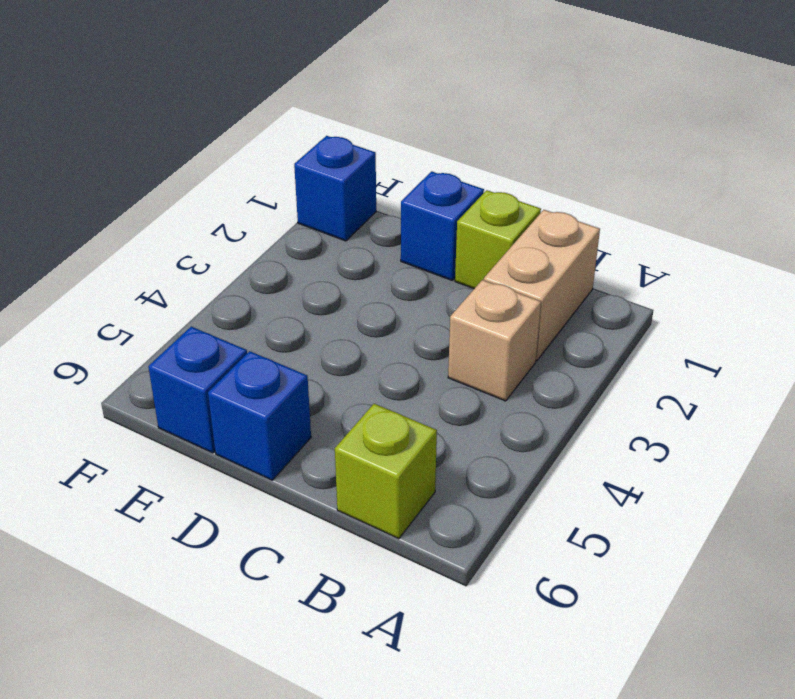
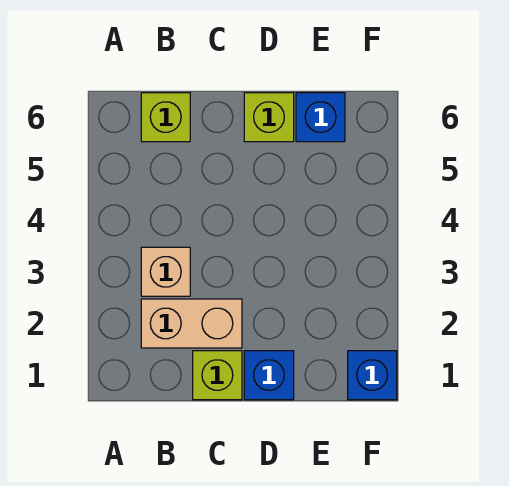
tan 1x2 brick [484,210,600,361] -> tan 1x2 brick turned to [141,299,242,348]
blue 1x1 brick [208,351,311,480] -> lime 1x1 brick [244,93,294,142]

